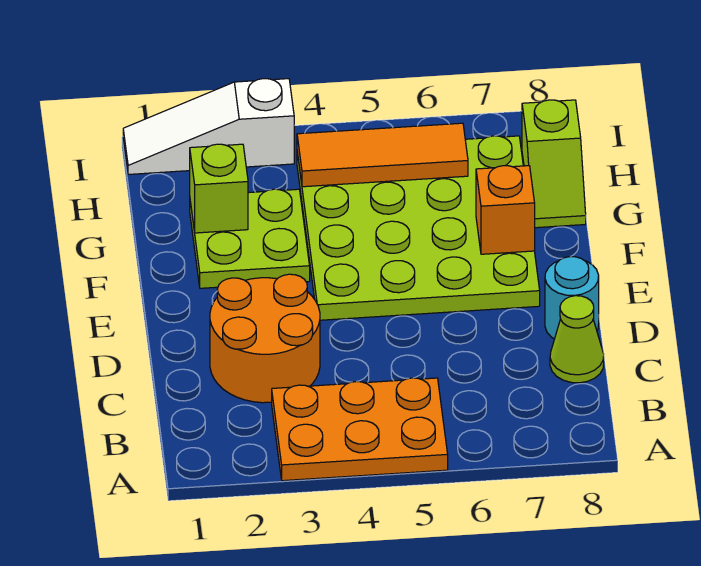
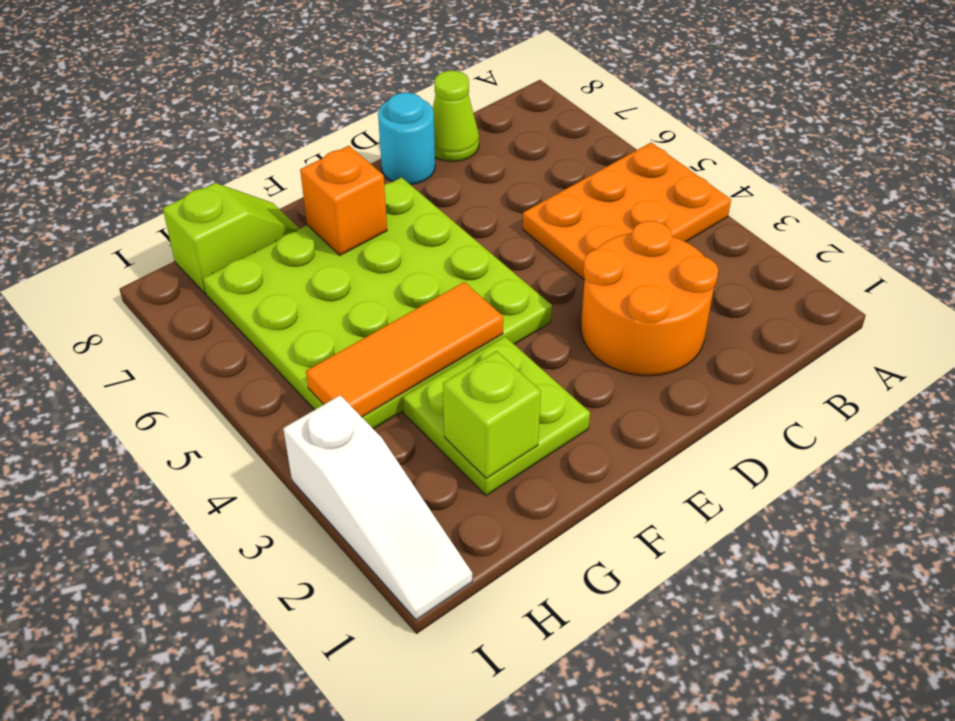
orange 2x3 plate [272,378,448,481] -> orange 2x3 plate turned to [523,143,731,280]
orange 1x3 tile [297,123,468,187] -> orange 1x3 tile turned to [306,282,503,417]

